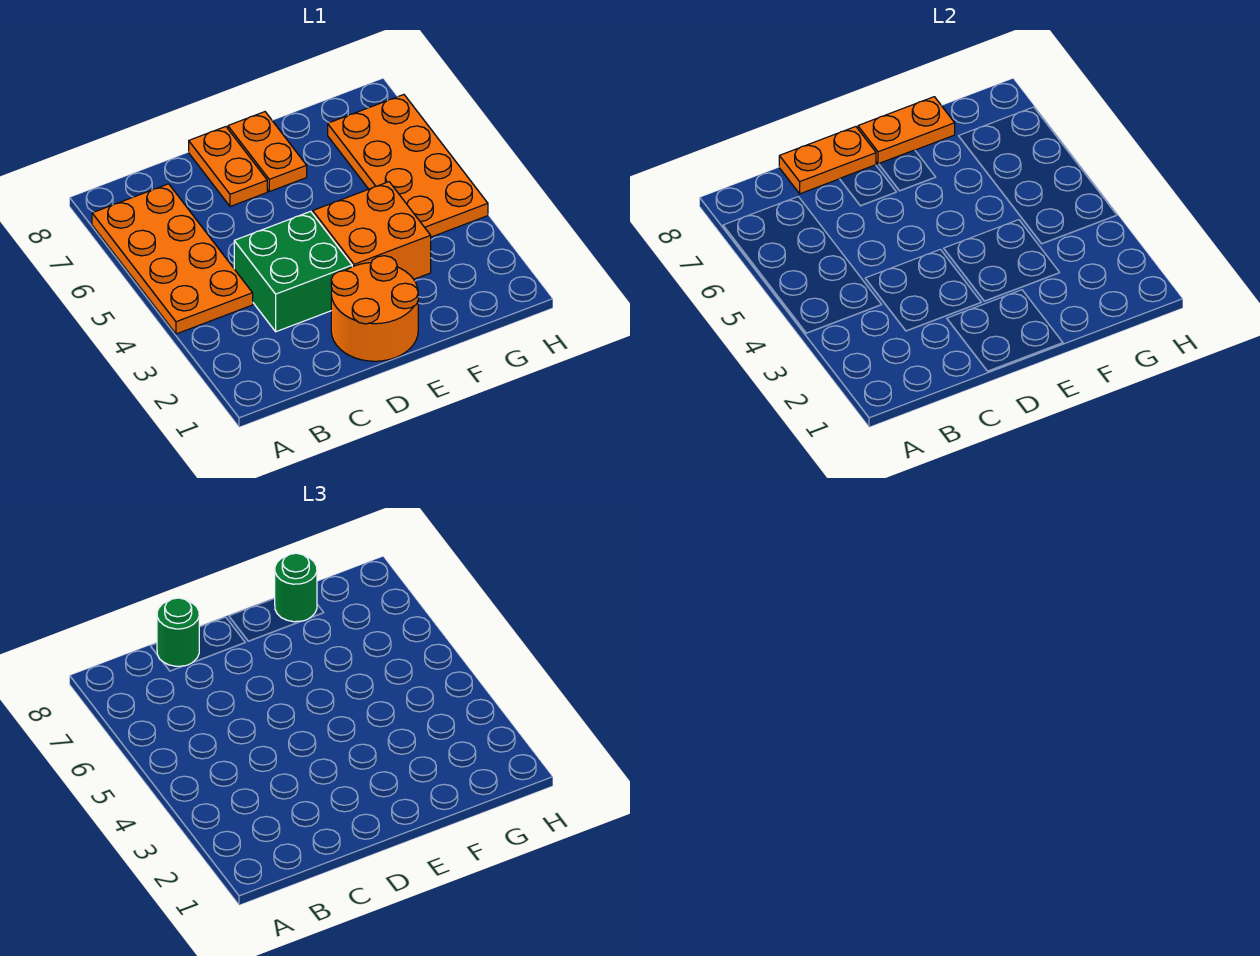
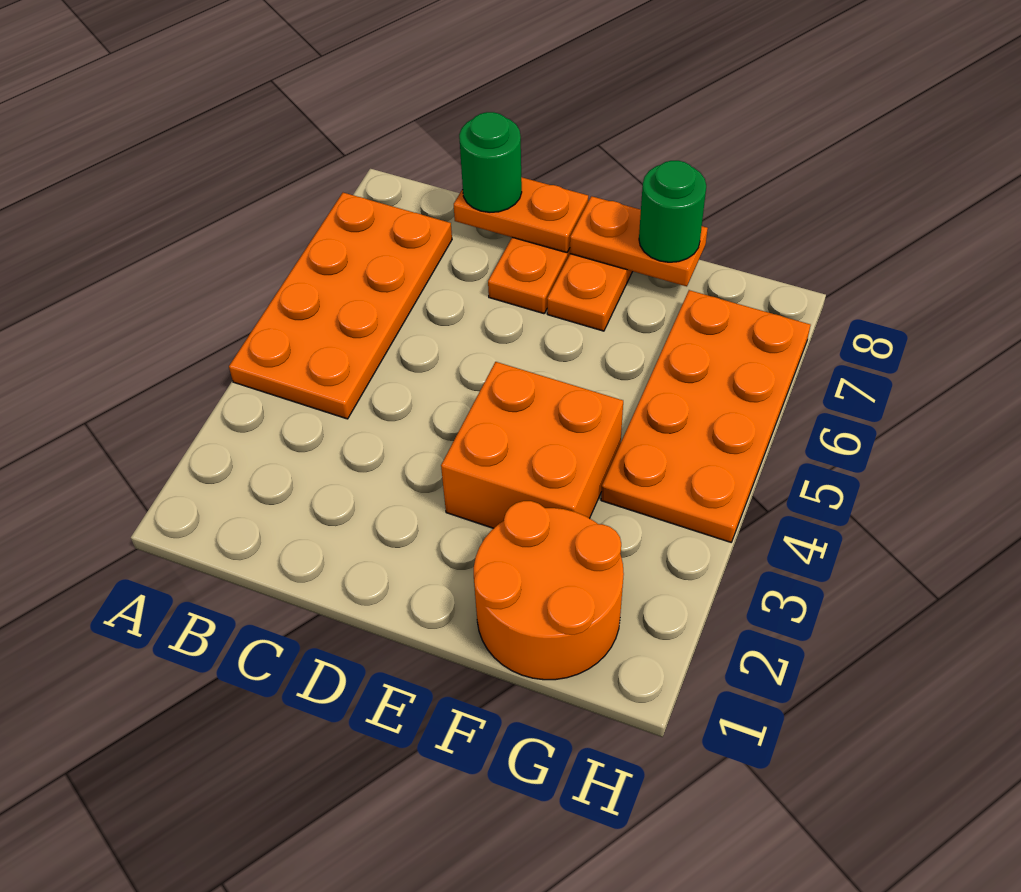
green 2x2 brick [234,211,352,332] -> none
orange 2x2 round brick [331,256,418,361] -> orange 2x2 round brick moved to [474,501,624,680]

